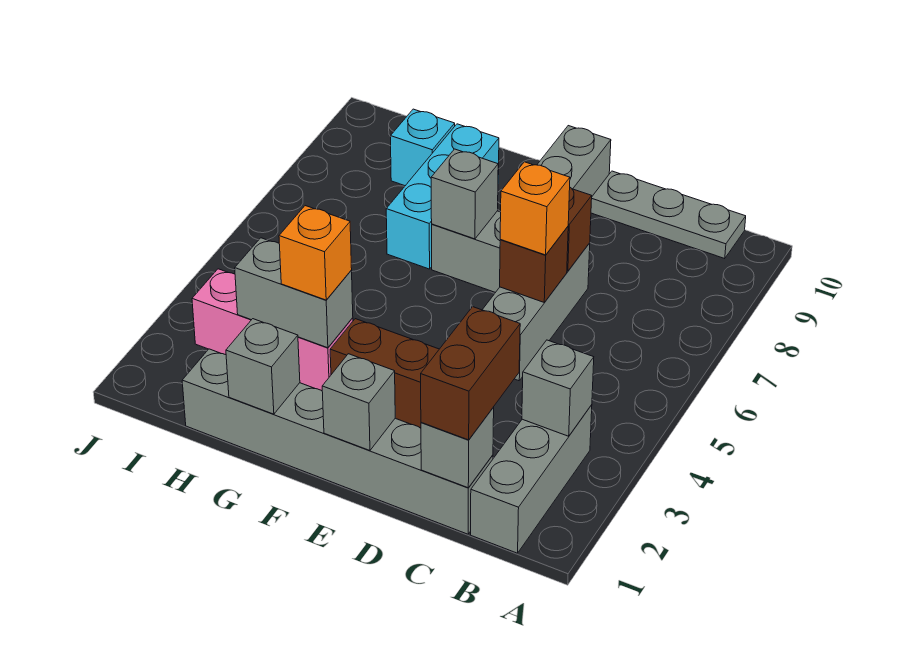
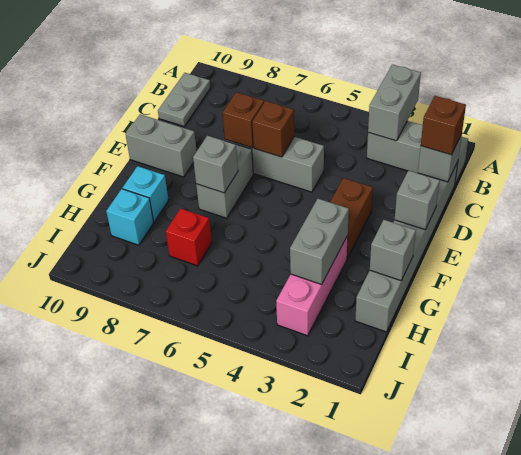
grey 1x1 brick [522,340,594,436] -> grey 1x2 brick [368,65,421,141]
grey 1x3 plate [591,171,746,259] -> grey 1x2 plate [158,73,210,126]
brown 1x2 brick [421,307,520,440] -> brown 1x1 brick [421,96,466,155]
orange 1x1 brick [500,162,570,255] -> none
orange 1x1 brick [279,206,352,300] -> none
cyan 1x3 brick [386,124,499,269] -> cyan 1x1 brick [123,166,168,222]
none -> red 1x1 brick [166,209,212,266]

